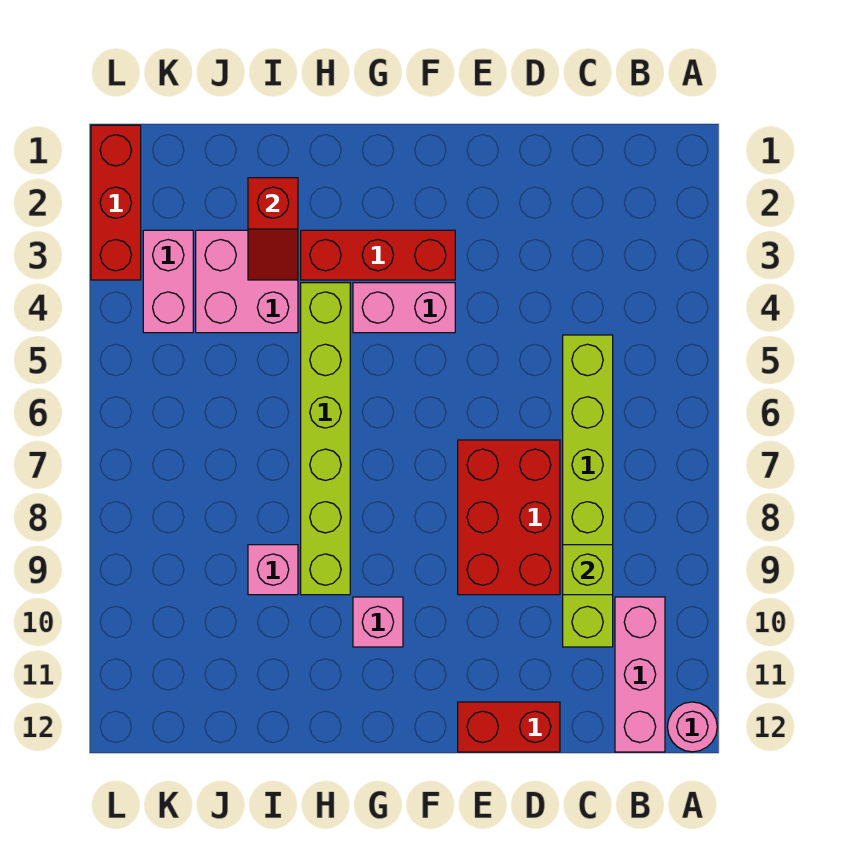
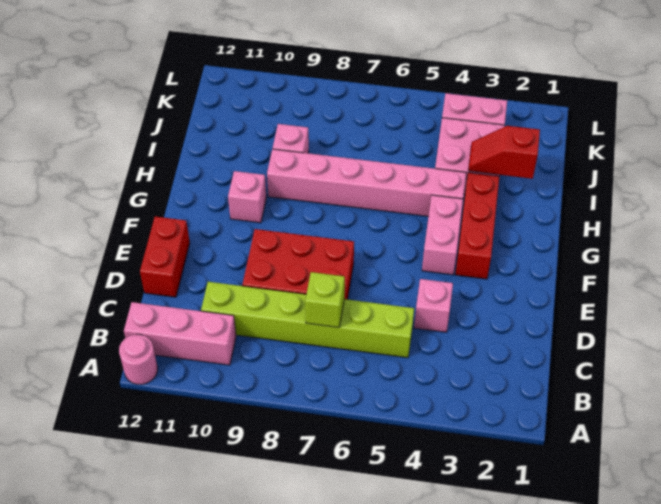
lime 1x1 brick [563,545,613,595] -> lime 1x1 brick moved to [305,272,345,327]
none -> pink 1x1 brick [414,279,453,332]
lime 1x6 brick [301,283,350,595] -> pink 1x6 brick [267,149,466,217]
red 1x3 brick [91,125,141,280] -> none

